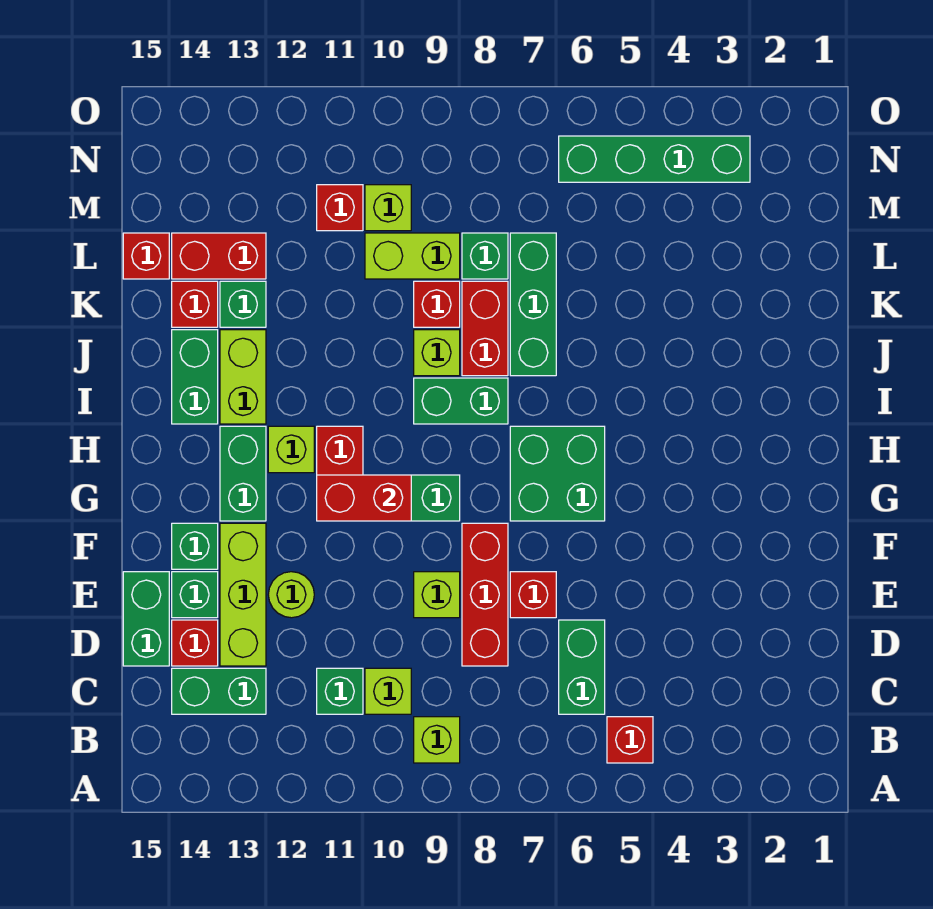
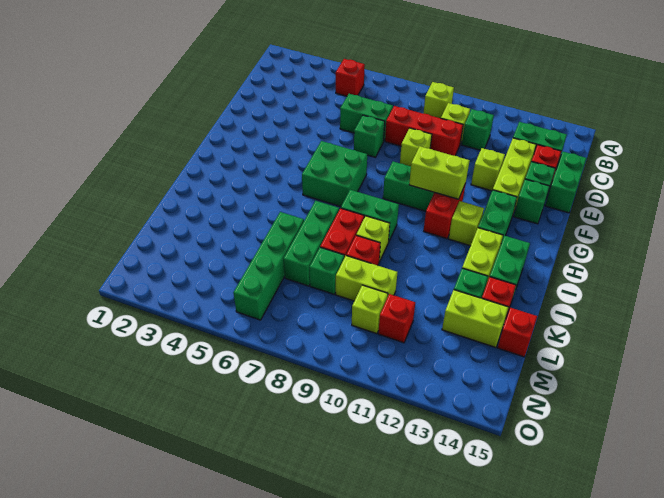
green 1x2 brick [559,620,605,714] -> green 1x2 brick turned to [340,94,393,140]
red 1x3 brick [462,523,508,666] -> red 1x3 brick turned to [385,106,463,156]
red 1x1 brick [510,572,556,618] -> green 1x1 brick [354,115,385,157]
lime 1x1 round brick [268,572,314,618] -> lime 1x1 brick [471,148,505,191]
red 1x2 brick [317,475,411,521] -> lime 1x2 brick [409,146,470,199]
red 1x2 brick [172,233,266,279] -> lime 1x2 brick [442,290,508,348]
green 1x4 brick [559,136,750,182] -> green 1x4 brick turned to [234,212,304,320]

